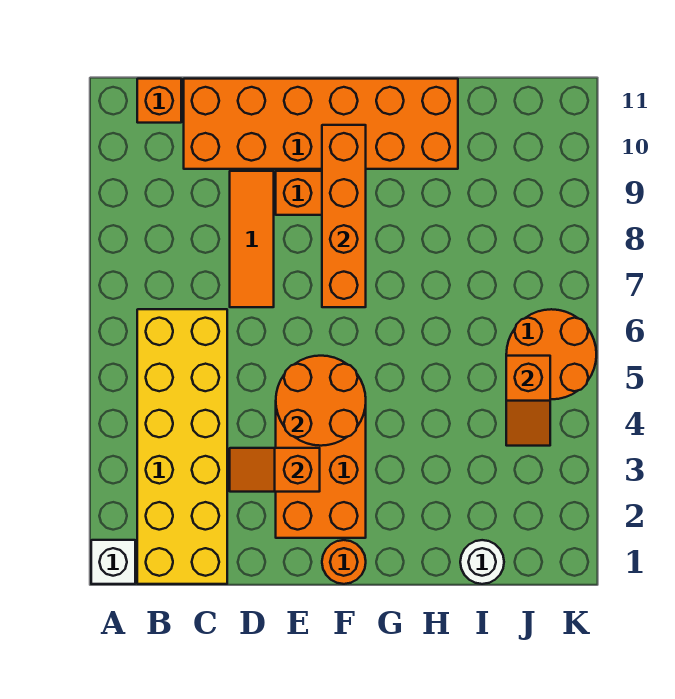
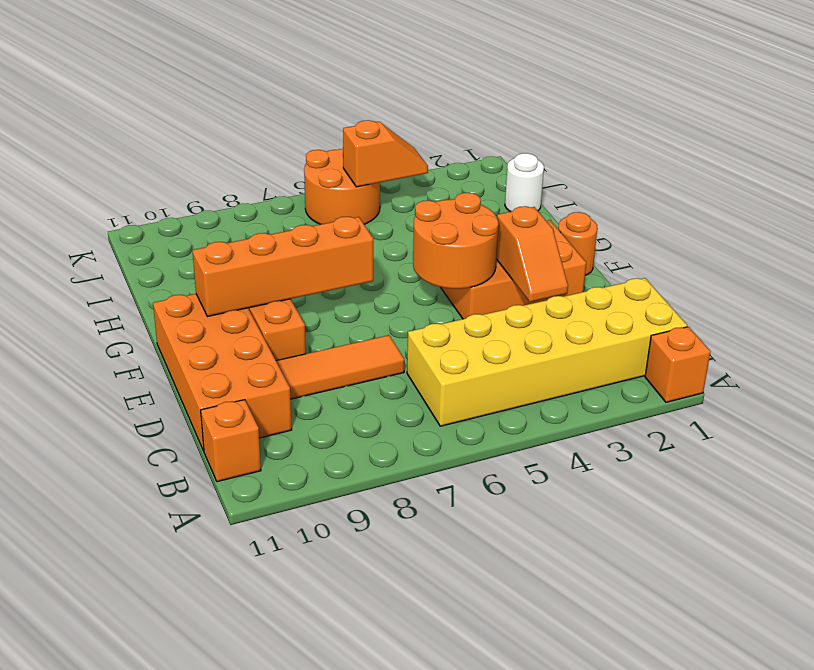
white 1x1 brick [91,540,135,584] -> orange 1x1 brick [645,327,711,402]
orange 2x6 brick [184,79,458,169] -> orange 2x4 brick [153,294,292,451]

